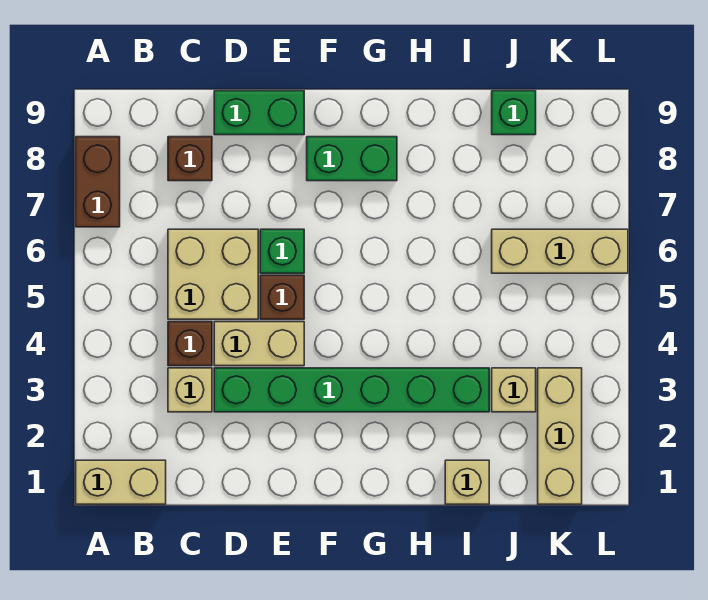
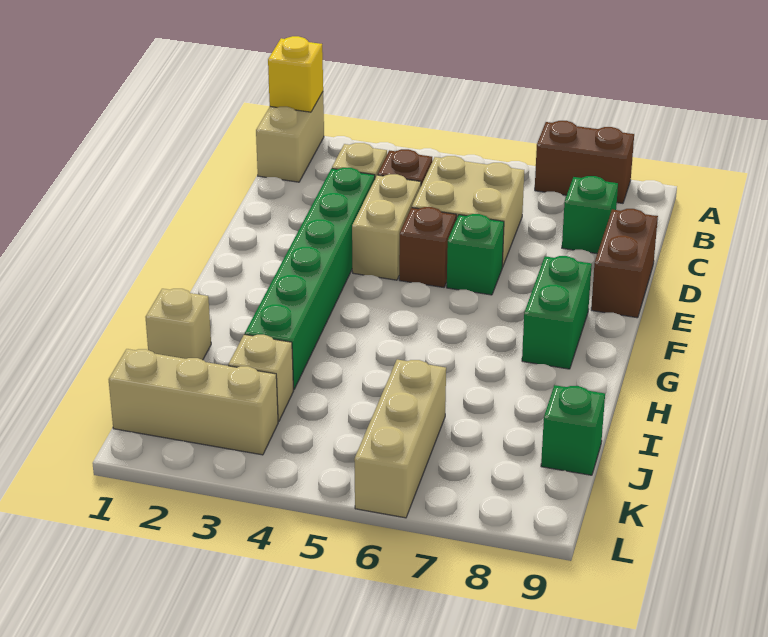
none -> yellow 1x1 brick [268,36,323,112]
brown 1x1 brick [168,137,212,181] -> green 1x1 brick [562,176,618,254]
green 1x2 brick [214,91,304,135] -> brown 1x2 brick [591,209,658,318]

